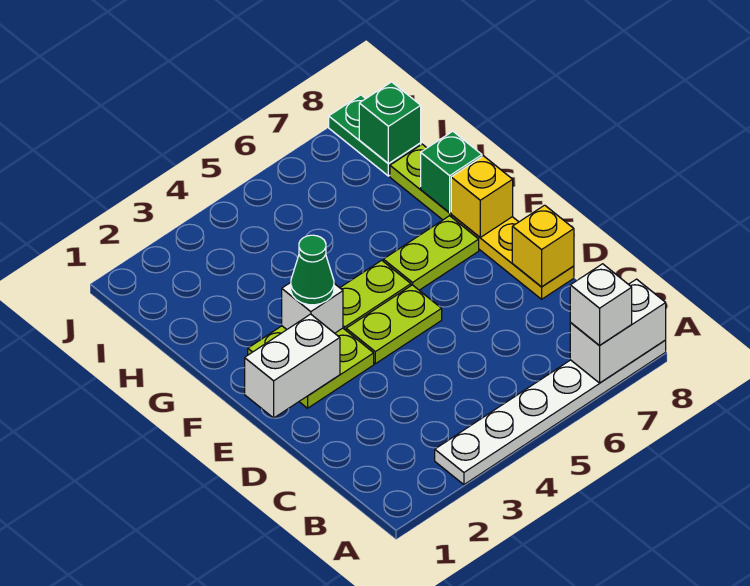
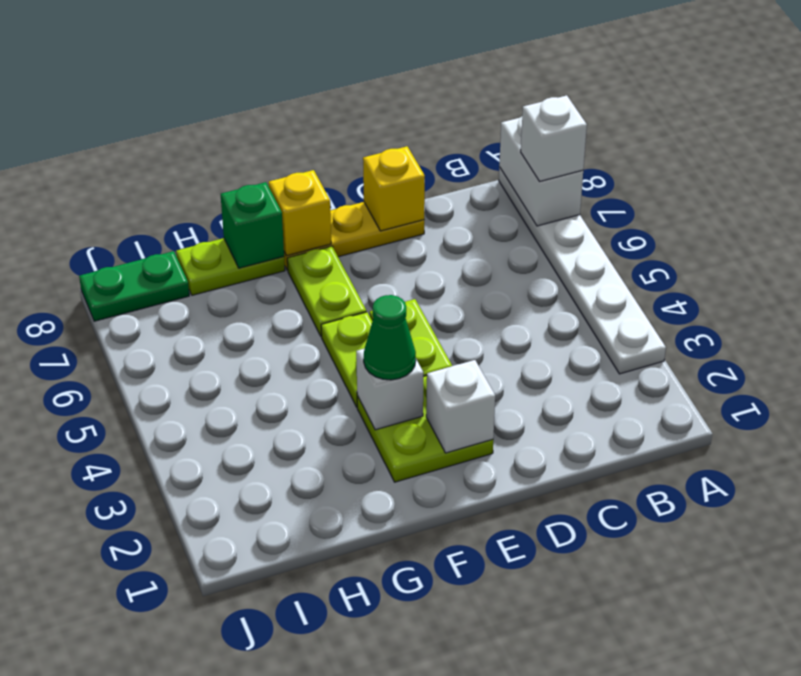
white 1x2 brick [245,314,340,418] -> white 1x1 brick [426,360,495,453]
green 1x1 brick [359,82,421,163] -> none

